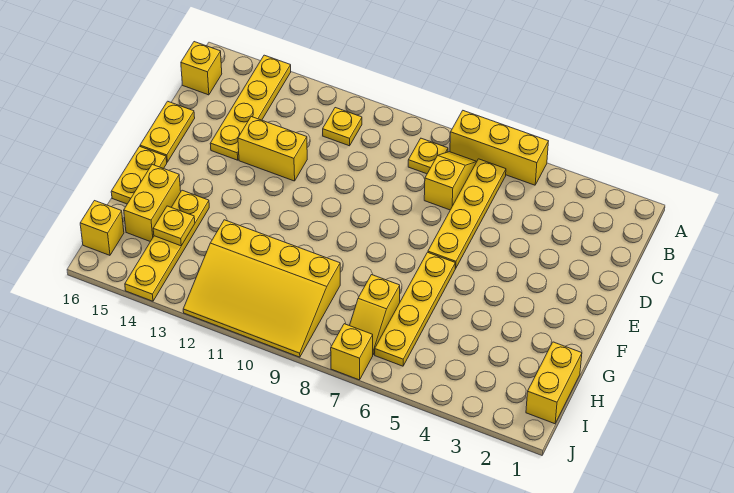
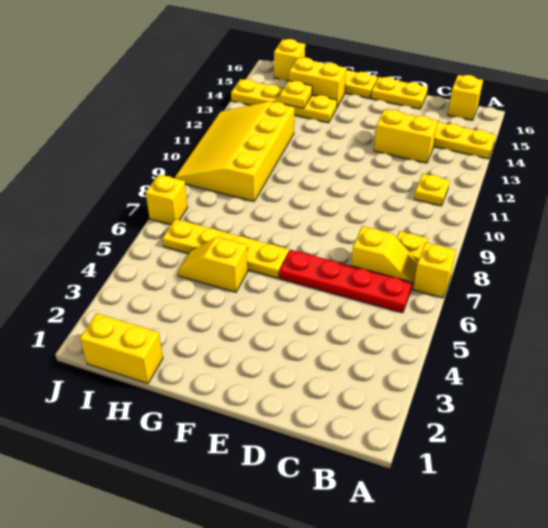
yellow 1x3 brick [450,111,548,185] -> yellow 1x1 brick [413,242,456,298]
yellow 1x4 plate [428,159,506,268] -> red 1x4 plate [280,250,412,313]
yellow 1x2 brick [238,117,307,181] -> yellow 1x2 brick turned to [374,109,438,163]
yellow 1x2 slope [350,275,400,354] -> yellow 1x2 slope moved to [178,237,248,292]

